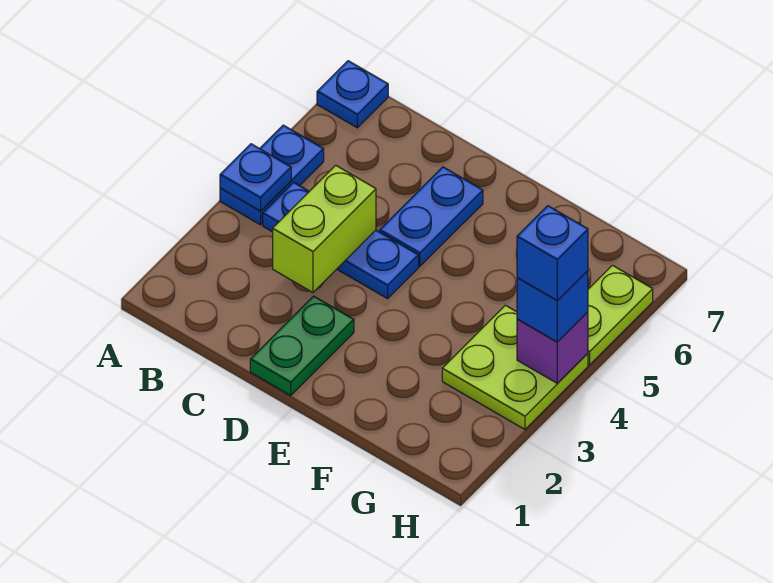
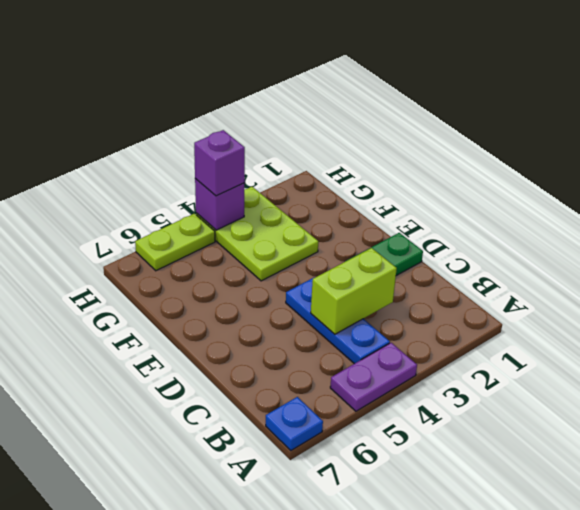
blue 1x2 plate [220,125,324,225] -> purple 1x2 plate [330,343,417,411]
blue 1x1 plate [220,144,291,211] -> none
blue 1x2 plate [380,167,483,266] -> none
lime 2x2 plate [442,305,588,429] -> lime 2x3 plate [196,187,318,281]
blue 1x1 brick [517,271,588,342] -> purple 1x1 brick [194,130,245,196]
blue 1x1 brick [517,206,588,301] -> none

